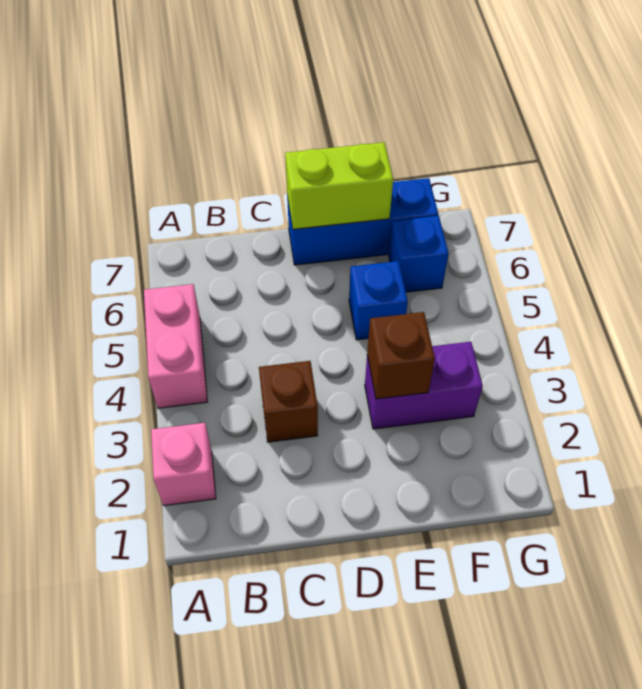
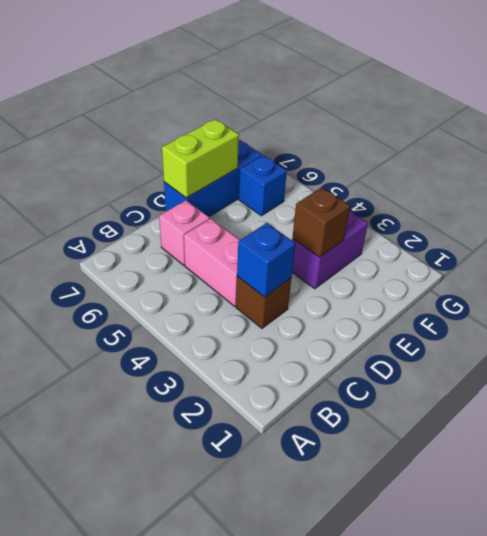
pink 1x1 brick [151,423,216,506] -> pink 1x1 brick moved to [159,200,210,265]
pink 1x2 brick [144,284,207,408] -> pink 1x2 brick moved to [184,218,240,306]
blue 1x1 brick [349,261,408,340] -> blue 1x1 brick moved to [237,223,295,297]

